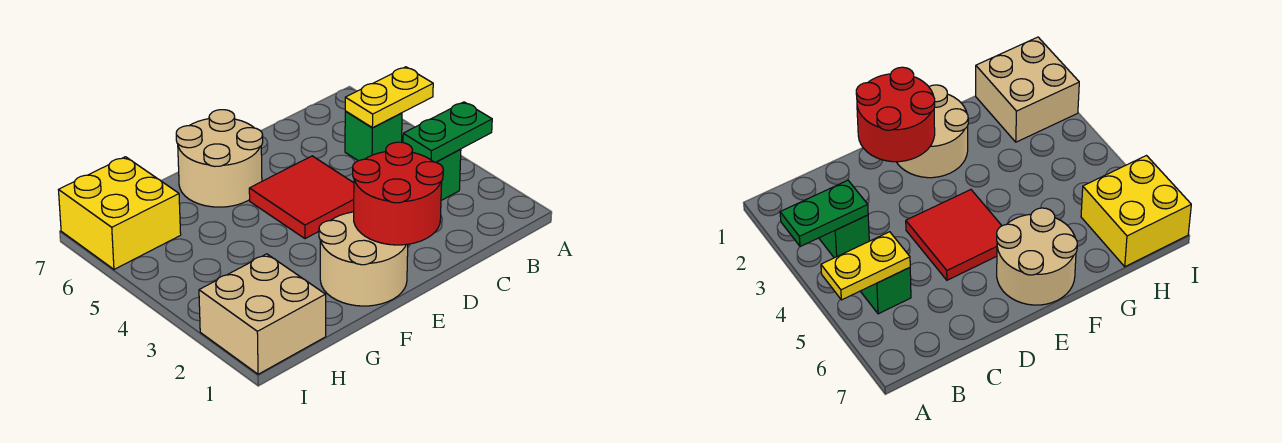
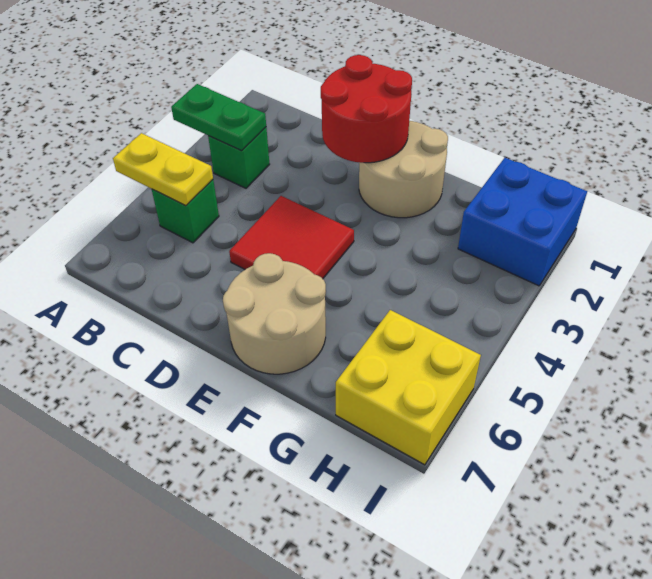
tan 2x2 brick [199,254,326,374] -> blue 2x2 brick [458,158,587,286]

